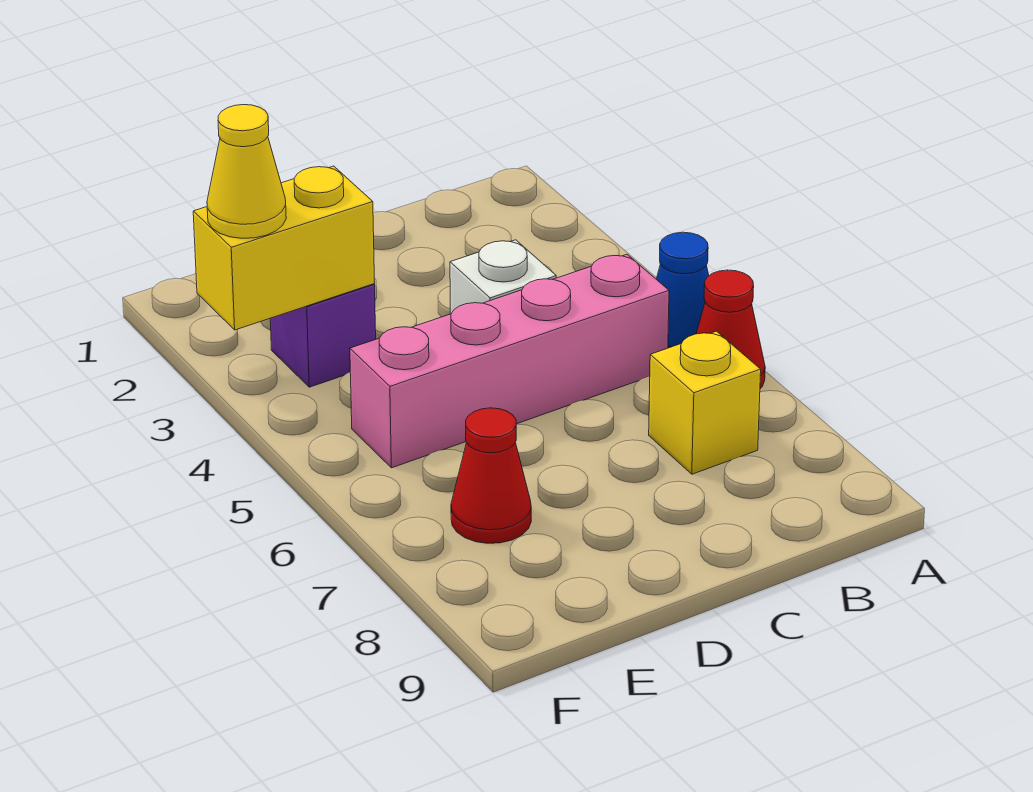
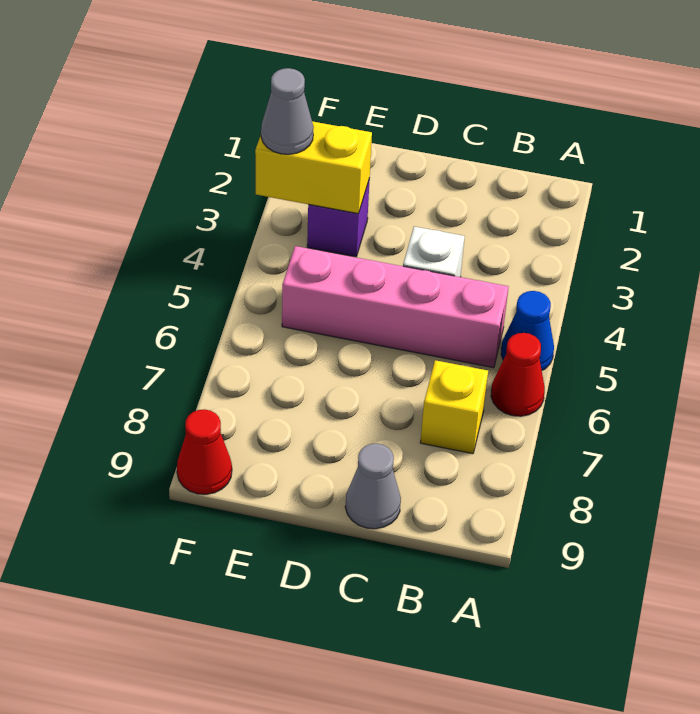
none -> grey 1x1 cone [345,444,401,529]
red 1x1 cone [451,408,531,543] -> red 1x1 cone moved to [177,409,232,494]
yellow 1x1 cone [207,105,286,238] -> grey 1x1 cone [261,68,314,154]

